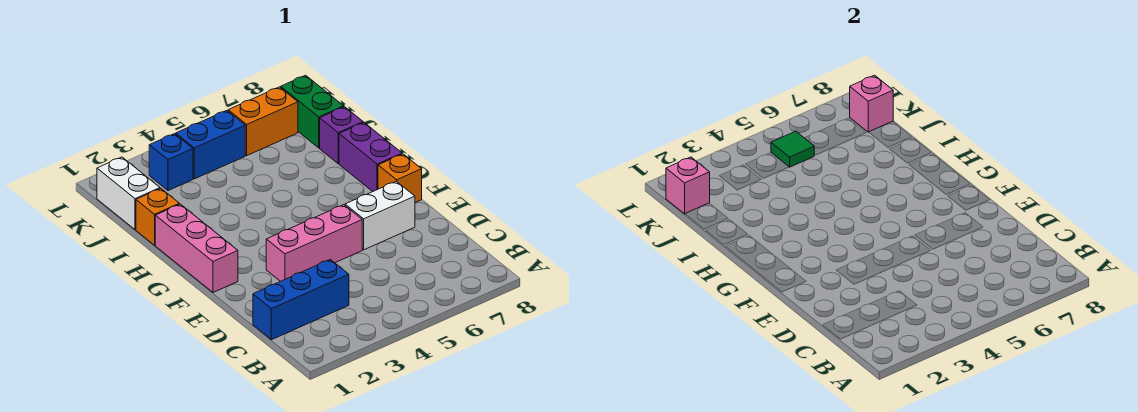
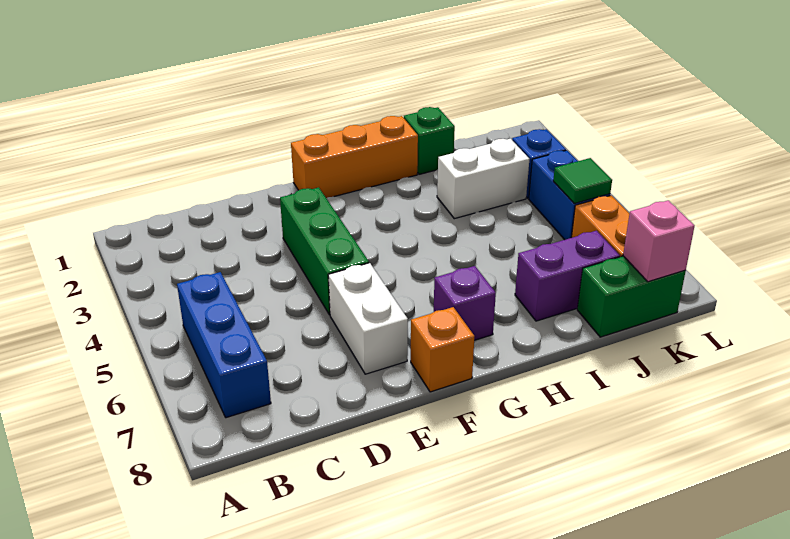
blue 1x3 brick [253,259,349,340] -> blue 1x3 brick moved to [177,272,271,418]
pink 1x3 brick [266,205,362,281] -> green 1x3 brick [280,187,369,315]
pink 1x3 brick [155,204,238,292] -> orange 1x3 brick [291,116,418,198]
purple 1x2 brick [339,123,402,192] -> purple 1x2 brick moved to [515,231,620,321]
orange 1x1 brick [136,189,179,245] -> green 1x1 brick [404,107,455,174]
purple 1x1 brick [320,107,363,164] -> purple 1x1 brick moved to [434,266,496,340]
white 1x2 brick [97,157,160,230] -> white 1x2 brick moved to [437,139,529,219]
pink 1x1 brick [666,157,710,214] -> none

